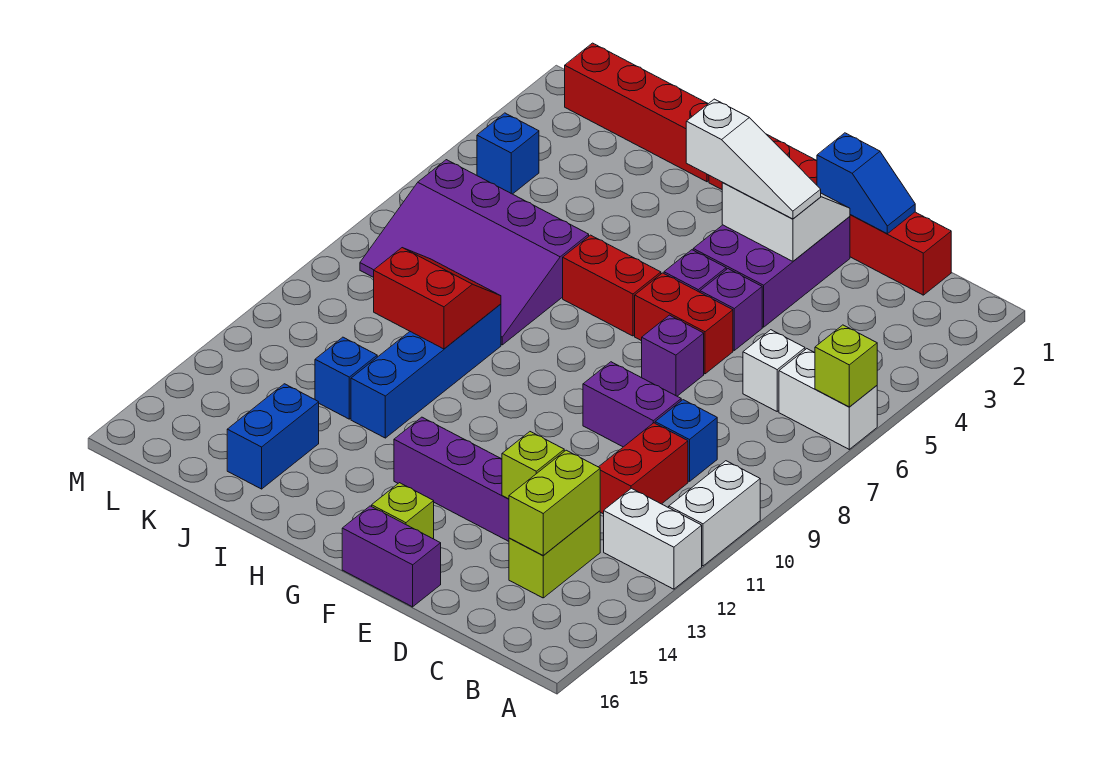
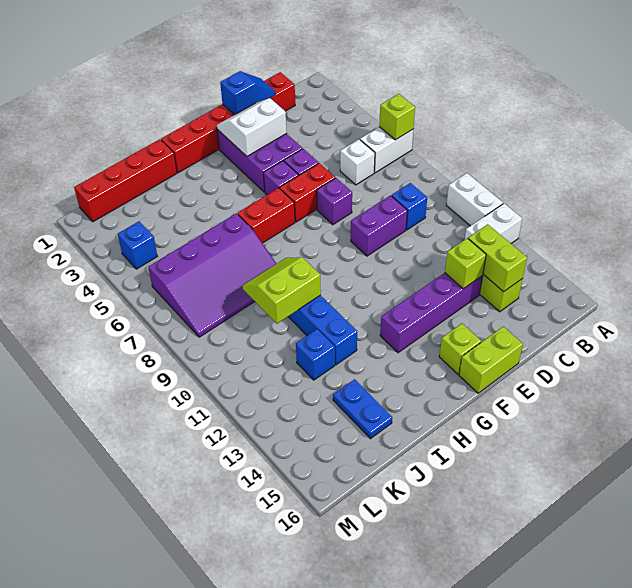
red 1x2 brick [599,423,688,514] -> none
white 1x3 slope [686,99,821,219] -> none
purple 1x2 brick [342,506,441,607] -> lime 1x2 brick [459,326,523,393]
red 2x2 slope [374,248,501,349] -> lime 2x2 slope [243,257,321,324]
blue 1x2 brick [227,384,319,489] -> blue 1x2 plate [333,379,392,439]

